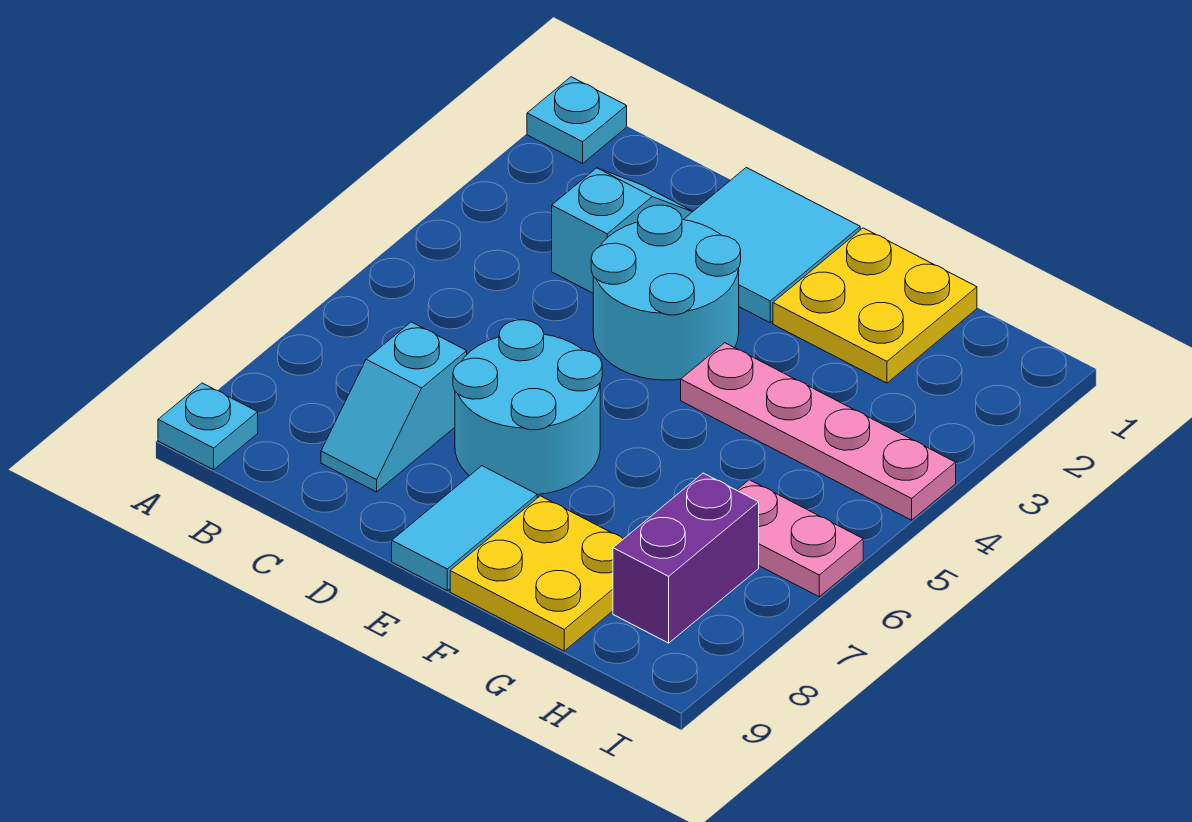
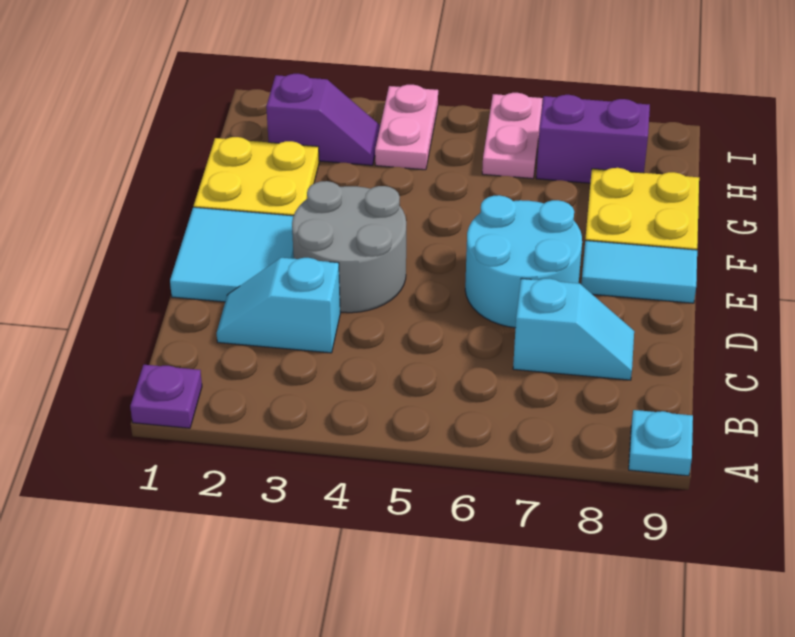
cyan 1x1 plate [527,77,627,163] -> purple 1x1 plate [130,365,202,428]
cyan 2x2 round brick [591,205,741,380] -> grey 2x2 round brick [292,181,406,313]
pink 1x4 plate [681,343,956,520] -> pink 1x2 plate [375,85,438,170]
none -> purple 1x2 slope [266,74,380,165]

